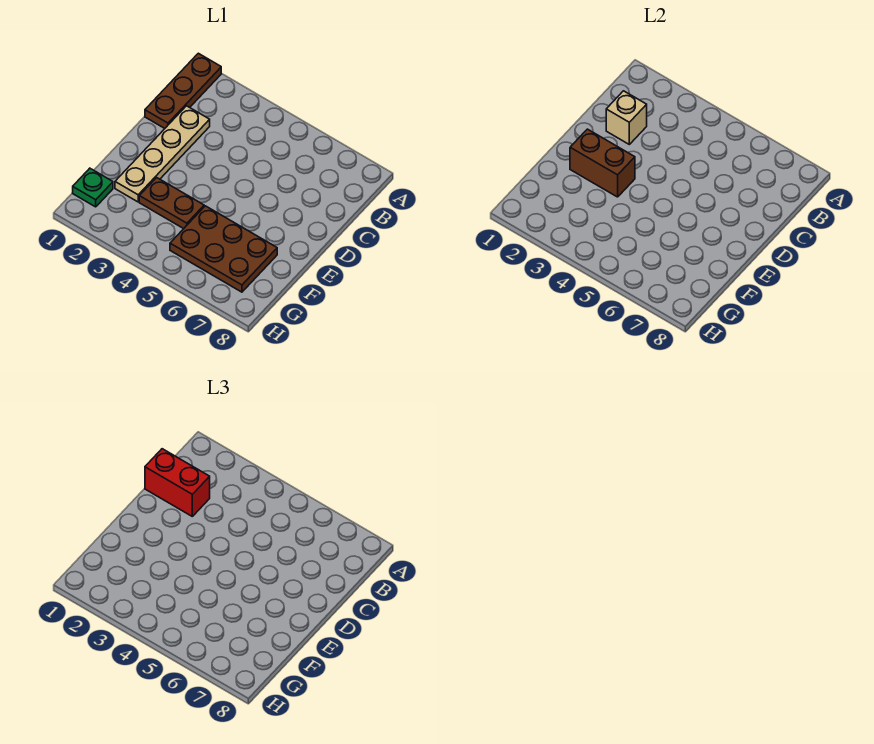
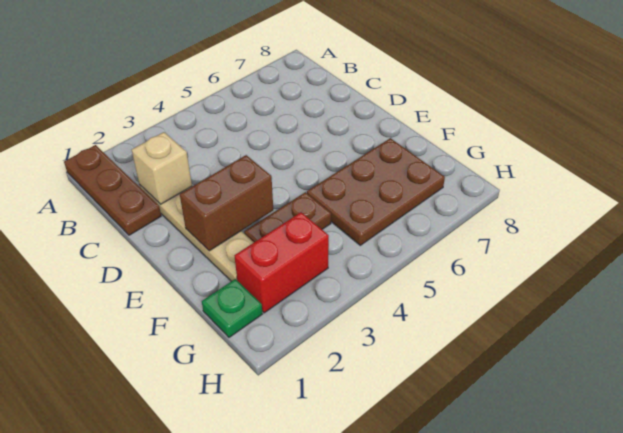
red 1x2 brick [145,449,210,516] -> red 1x2 brick moved to [235,212,329,313]

